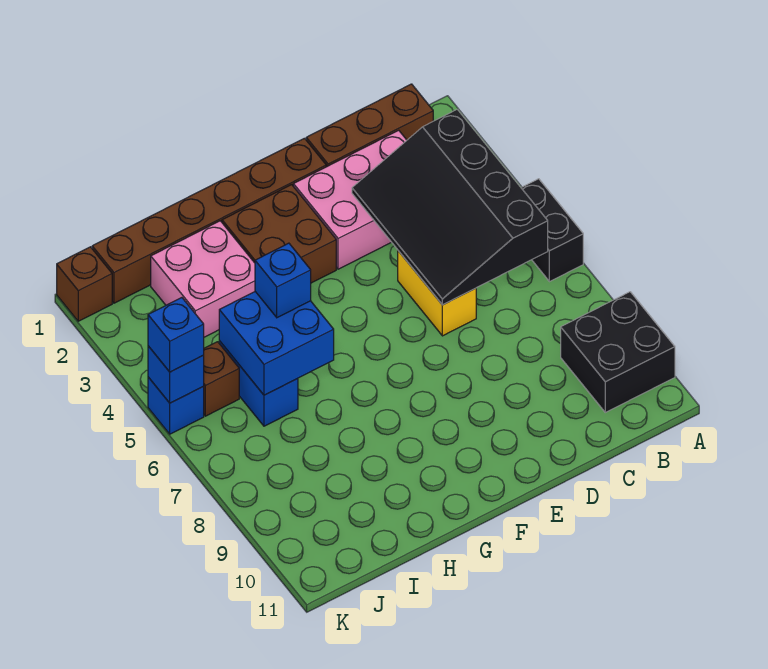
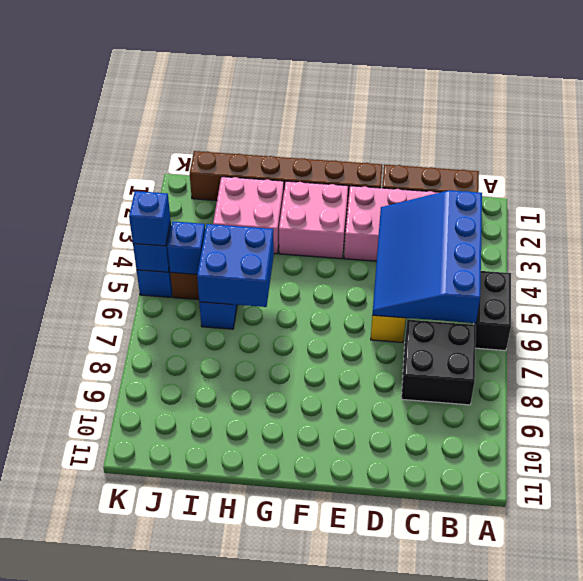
black 2x2 brick [561,292,675,412] -> black 2x2 brick moved to [402,320,476,405]
black 3x4 slope [352,109,548,305] -> blue 3x4 slope [373,190,482,323]
brown 2x2 brick [222,185,336,283] -> pink 2x2 brick [279,181,348,259]
blue 1x1 brick [255,243,311,318] -> blue 1x1 brick moved to [167,221,205,274]
brown 1x1 brick [57,247,112,321] -> none

